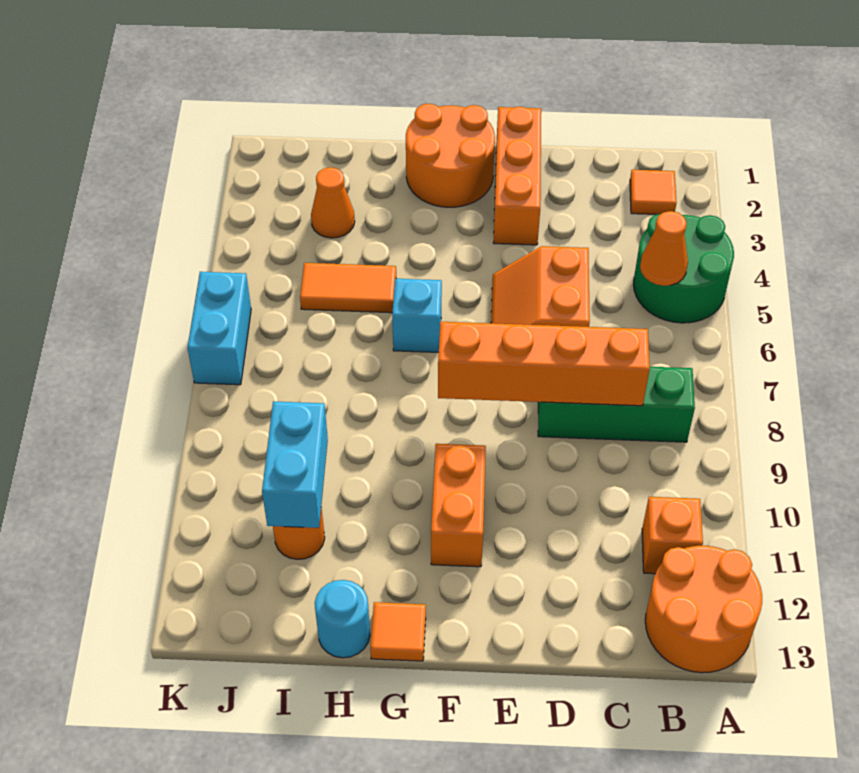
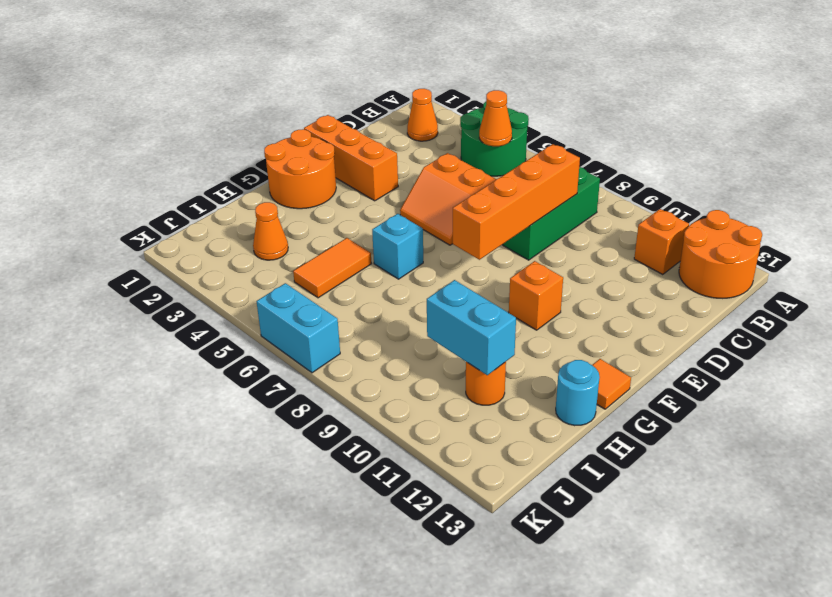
orange 1x1 tile [630,170,676,214] -> orange 1x1 cone [407,89,438,141]
orange 1x2 brick [431,444,486,567] -> orange 1x1 brick [509,261,563,330]

